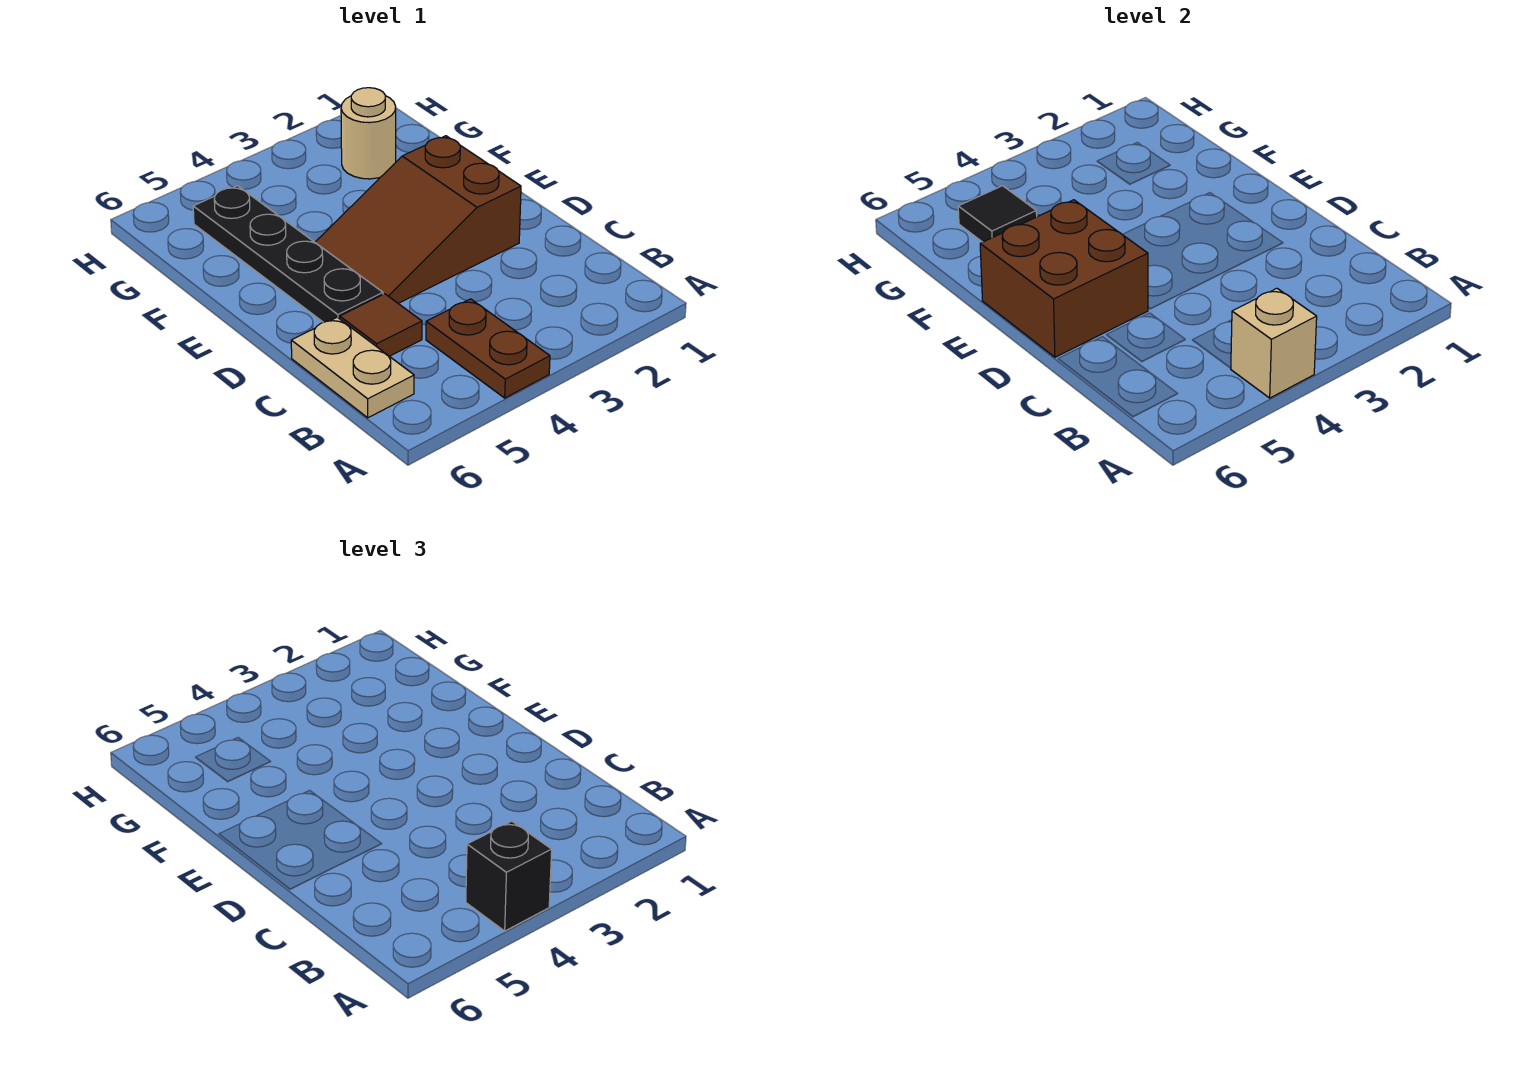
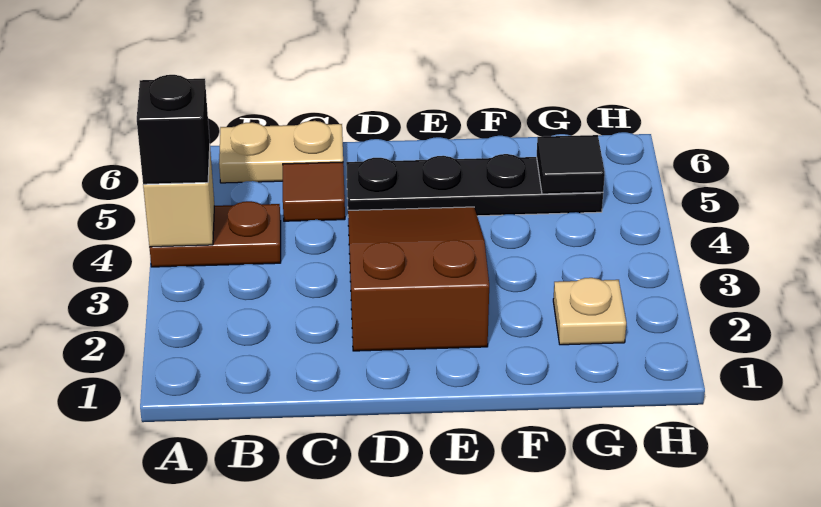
brown 2x2 brick [980,200,1148,357] -> none
tan 1x1 round brick [341,88,396,179] -> tan 1x1 plate [553,278,626,345]

